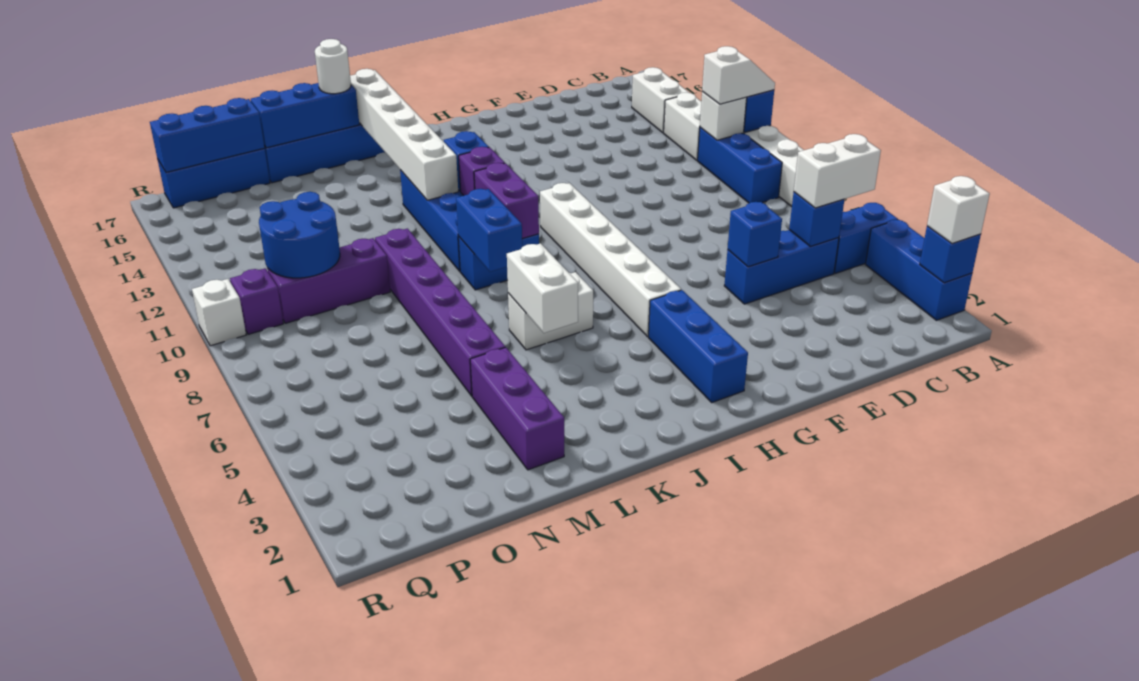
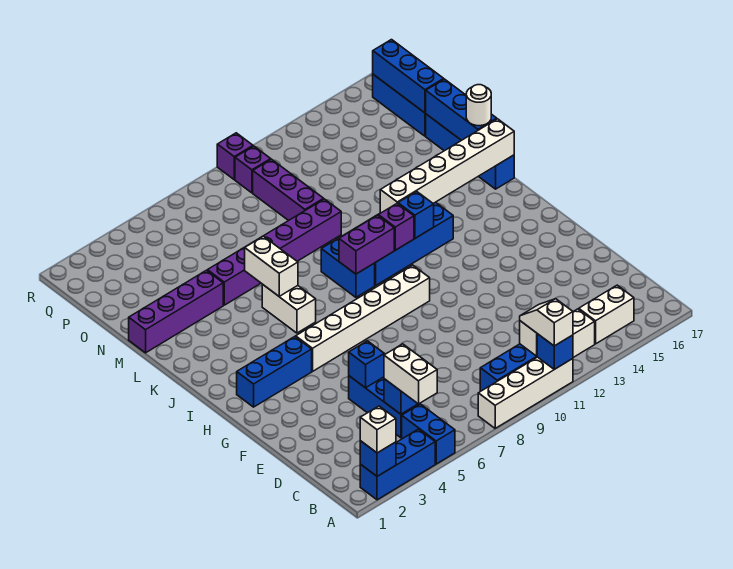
white 1x2 slope [702,46,775,104] -> white 1x2 slope turned to [520,299,573,346]
white 1x2 brick [507,244,578,333] -> white 1x2 brick turned to [245,236,298,296]
blue 1x2 brick [456,189,522,272] -> none
purple 1x3 brick [470,347,564,470] -> purple 1x4 brick [129,270,223,353]
blue 2x2 round brick [259,192,340,278] -> none
white 1x1 brick [192,279,246,346] -> purple 1x1 brick [217,133,253,180]

